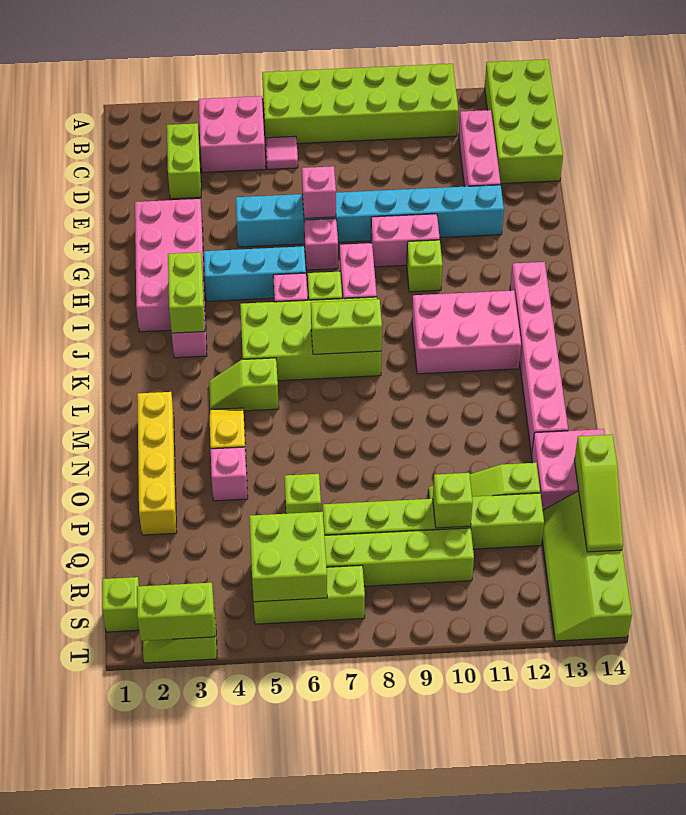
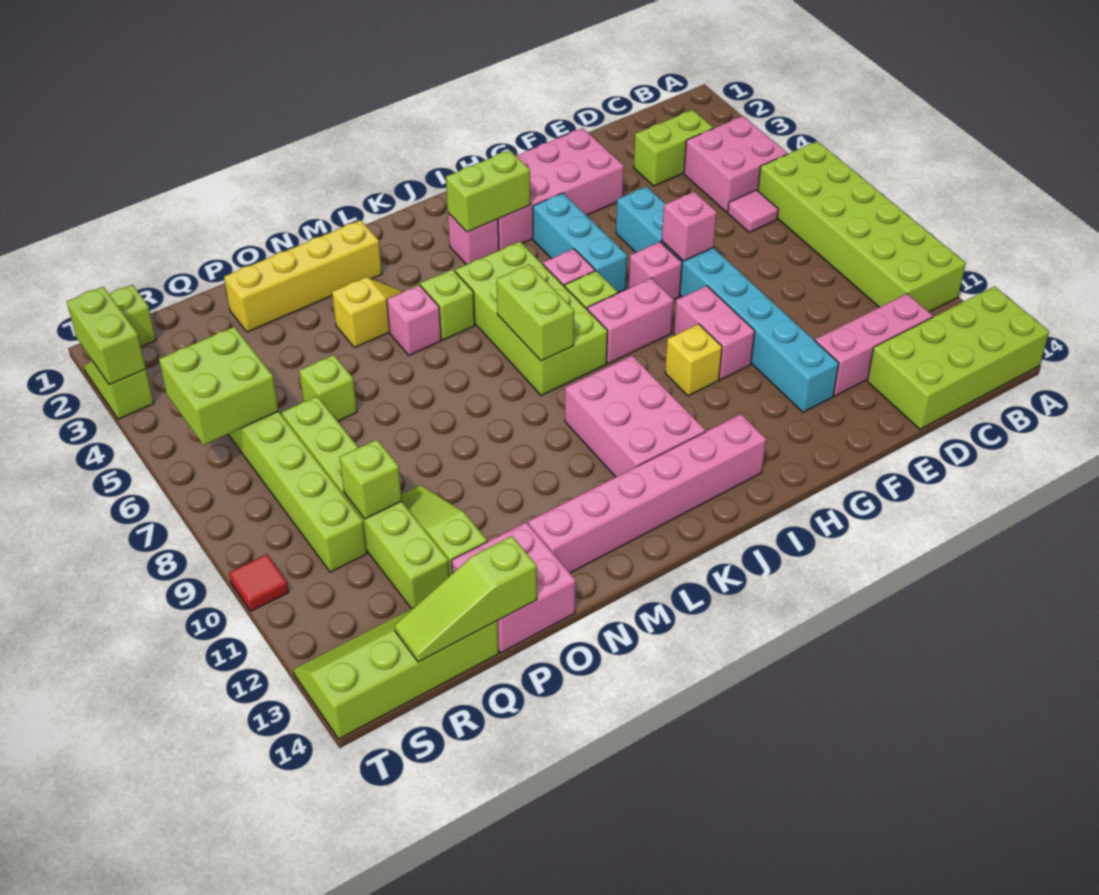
lime 1x1 brick [407,240,443,292] -> yellow 1x1 brick [665,324,722,396]
pink 1x1 brick [211,447,248,501] -> pink 1x1 brick moved to [387,285,441,355]
lime 1x3 brick [254,565,365,624] -> none
none -> red 1x1 tile [229,554,289,611]

